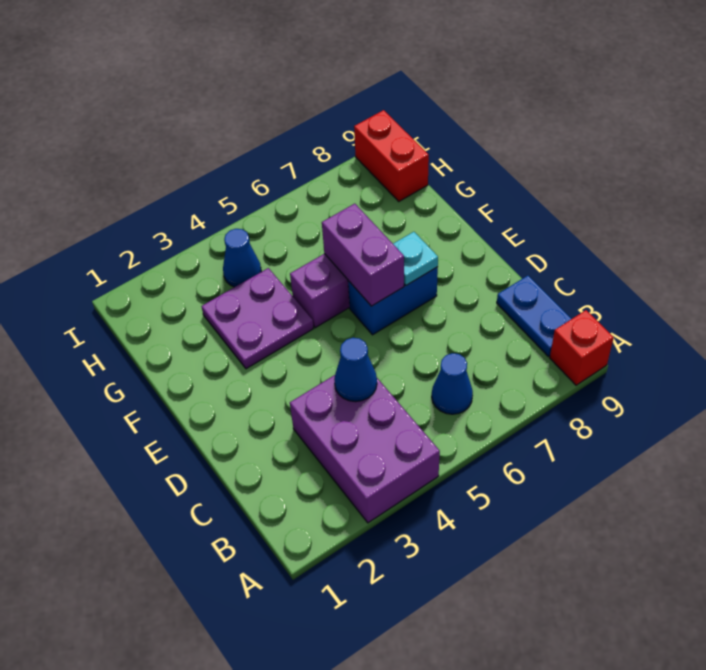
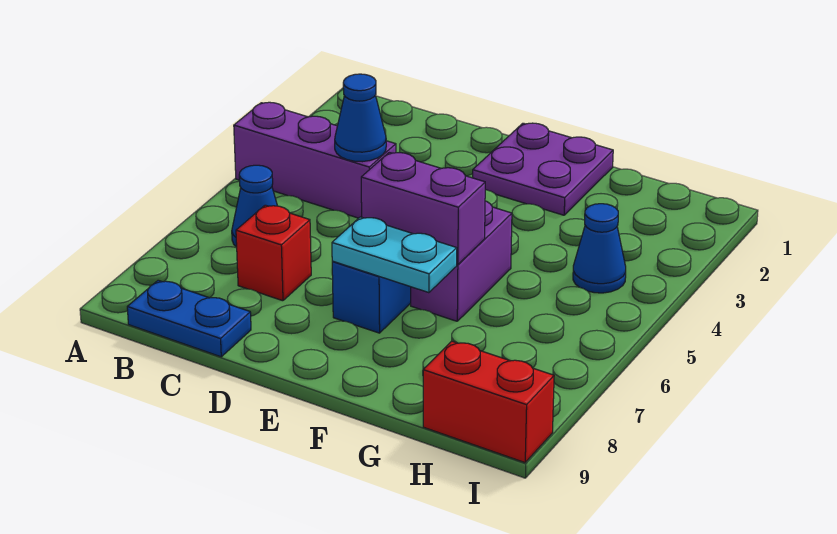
purple 2x3 brick [290,375,440,523] -> purple 1x3 brick [234,102,396,218]
red 1x1 brick [550,310,614,385] -> red 1x1 brick moved to [236,205,311,301]
cyan 1x1 plate [393,232,438,285] -> cyan 1x2 plate [332,217,457,293]
purple 2x2 plate [202,268,313,369] -> purple 2x2 plate moved to [473,123,613,215]

